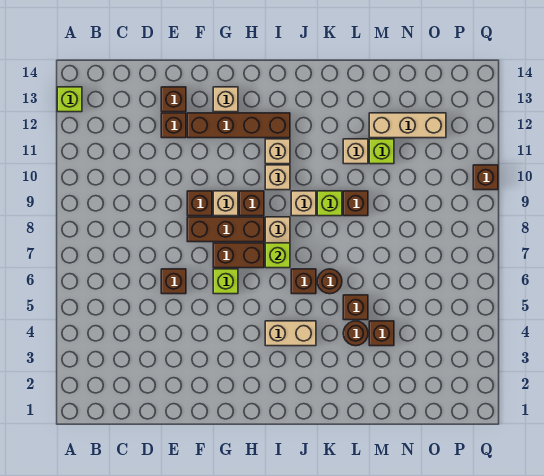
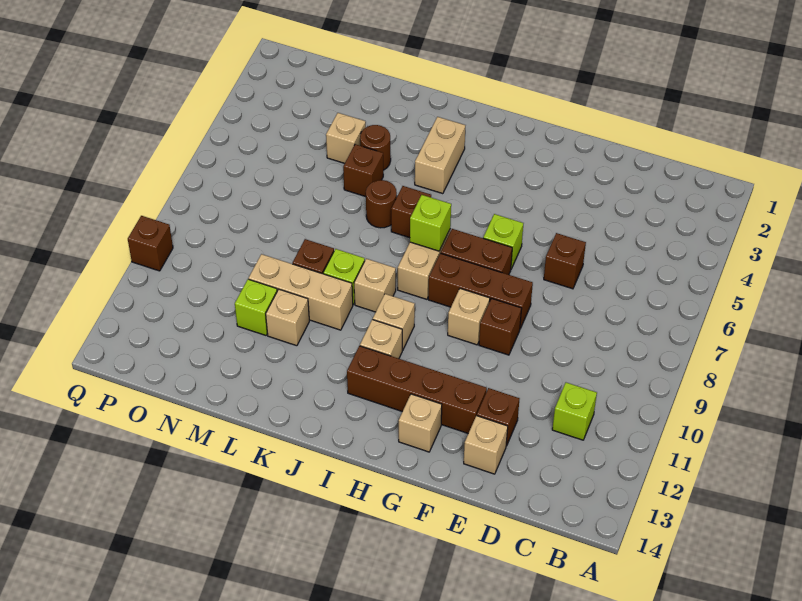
lime 1x1 brick [57,87,82,112] -> lime 1x1 brick moved to [552,383,597,440]
brown 1x1 brick [161,87,186,112] -> tan 1x1 brick [464,416,508,474]
brown 1x1 brick [239,191,264,216] -> none
tan 1x2 brick [265,321,316,346] -> tan 1x2 brick turned to [415,117,465,194]
brown 1x1 brick [369,321,394,346] -> tan 1x1 brick [326,113,366,163]
tan 1x3 brick [369,113,446,138] -> tan 1x3 brick moved to [248,254,353,330]

